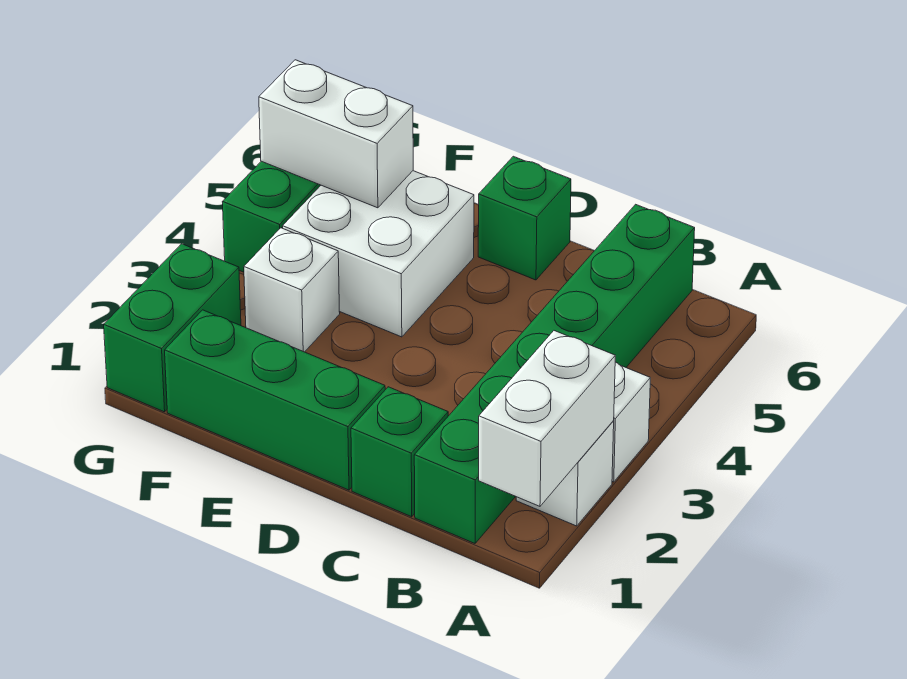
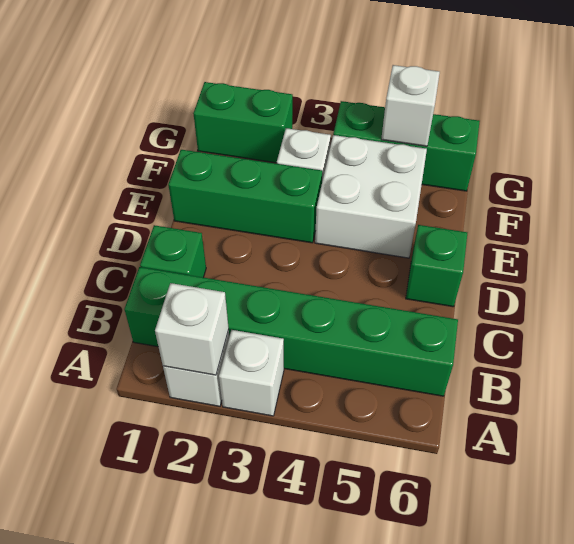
white 1x2 brick [479,331,615,506] -> white 1x1 brick [155,283,229,375]
green 1x3 brick [165,310,385,490] -> green 1x3 brick turned to [168,150,322,243]
white 1x2 brick [259,60,413,208] -> white 1x1 brick [381,65,440,146]

